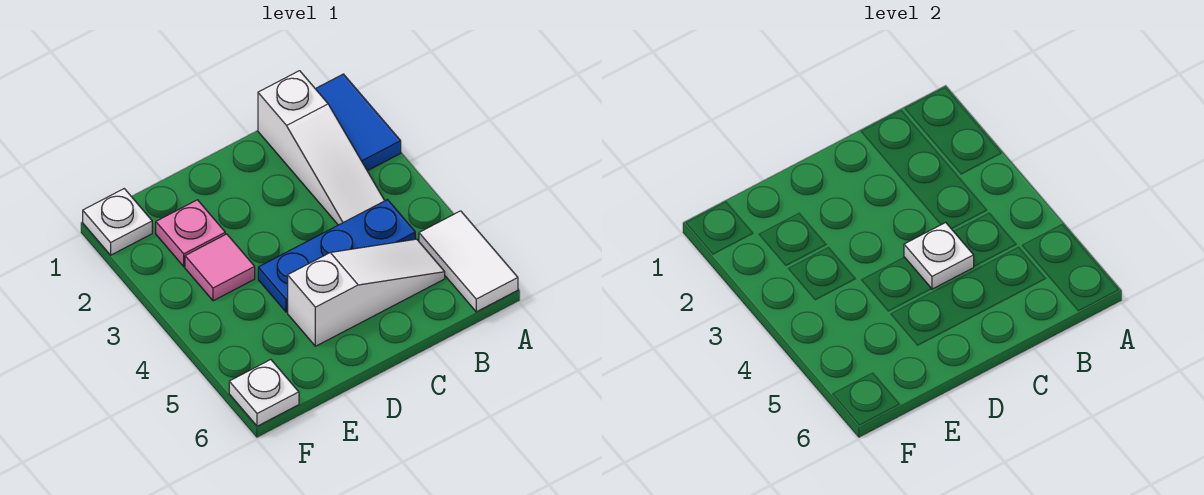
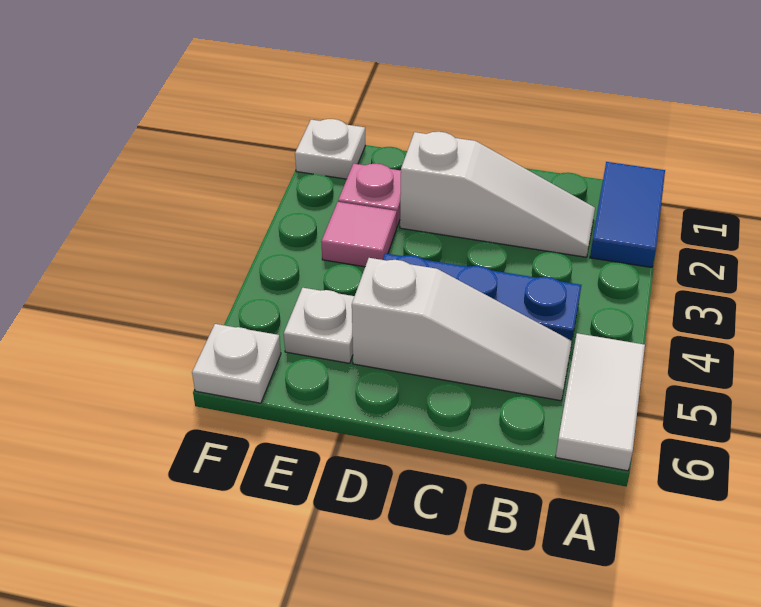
white 1x3 slope [258,71,385,225] -> white 1x3 slope turned to [400,132,595,257]
white 1x1 plate [904,222,974,289] -> white 1x1 plate moved to [284,288,355,363]

